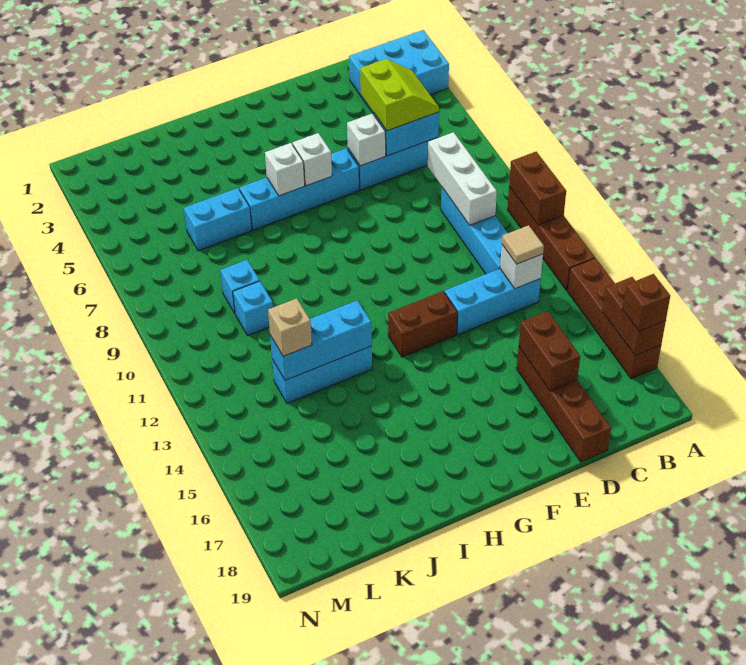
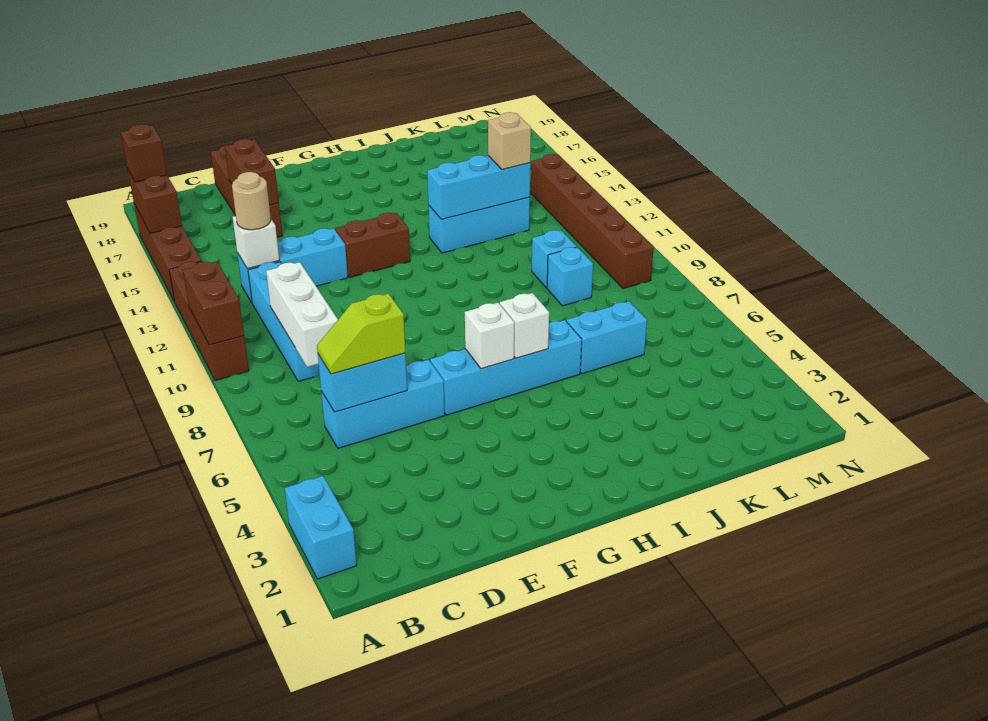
cyan 2x3 brick [349,30,449,114] -> cyan 1x2 brick [285,476,357,579]
lime 2x2 slope [360,59,439,131] -> lime 1x2 slope [317,294,405,374]
tan 1x1 tile [502,225,544,264] -> tan 1x1 round brick [232,172,271,230]
white 1x1 brick [347,113,386,166] -> none
none -> brown 1x6 brick [531,154,654,288]

